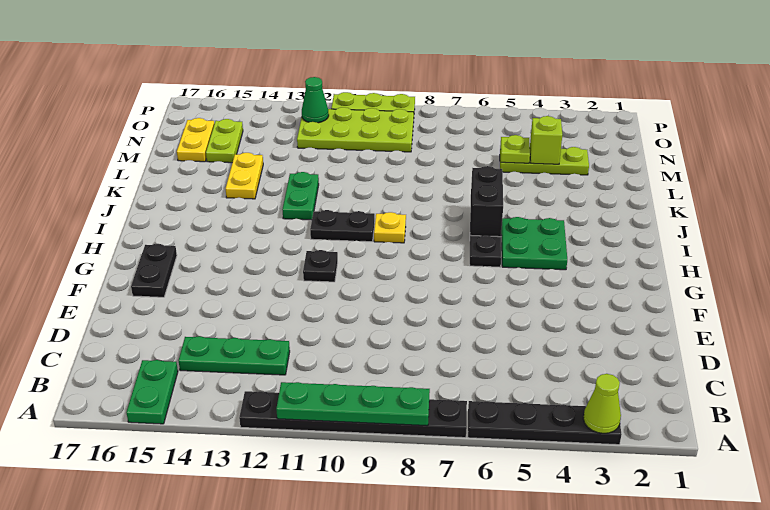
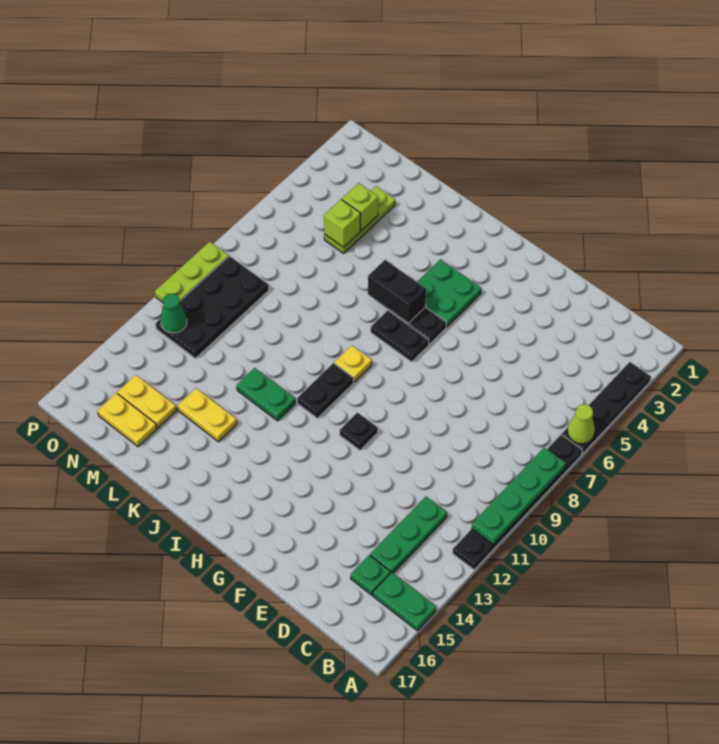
lime 1x1 cone [583,374,621,433] -> lime 1x1 cone moved to [567,404,595,444]
none -> green 1x1 plate [351,555,390,595]
black 1x2 plate [131,244,177,297] -> black 1x2 plate moved to [371,310,429,362]
lime 1x1 plate [500,135,530,163] -> lime 1x1 brick [324,199,360,247]
lime 1x2 plate [206,119,243,163] -> yellow 1x2 plate [117,375,176,428]
lime 2x4 plate [297,107,414,152] -> black 2x4 plate [156,256,269,358]

